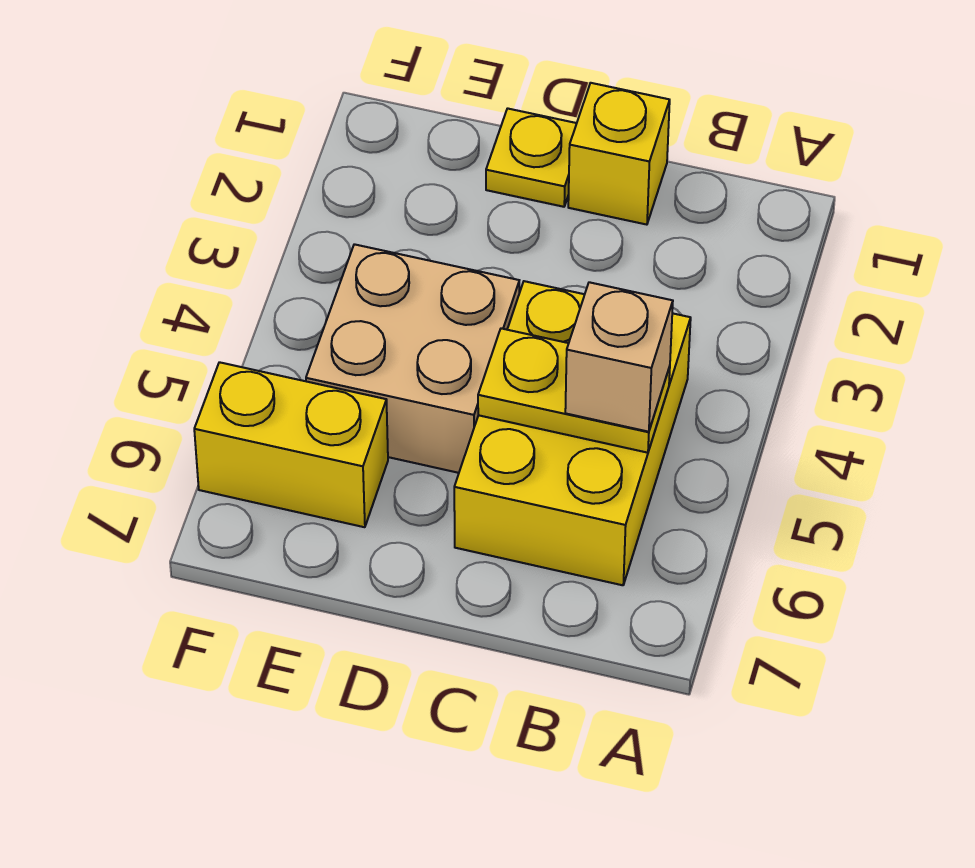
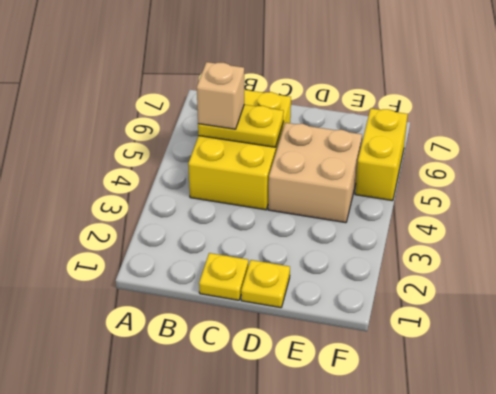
yellow 1x1 brick [568,83,670,225] -> yellow 1x1 plate [199,253,248,300]
yellow 1x2 brick [194,362,388,527] -> yellow 1x2 brick turned to [355,109,408,201]

